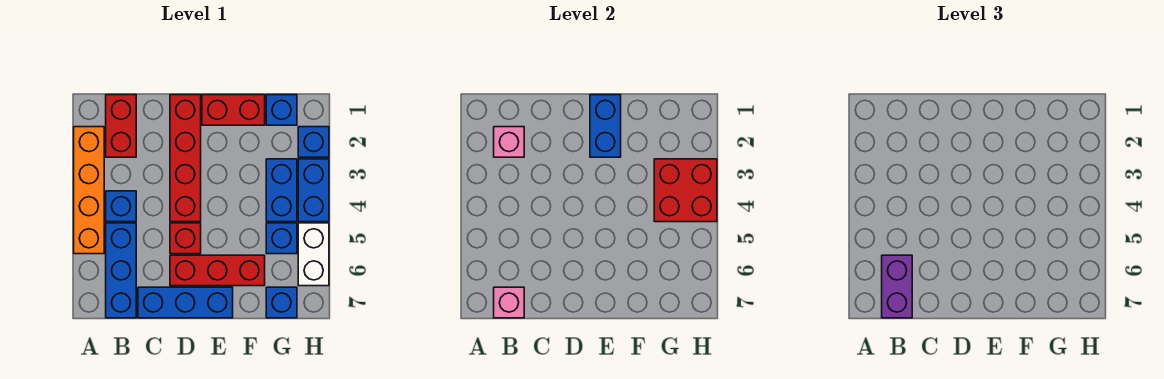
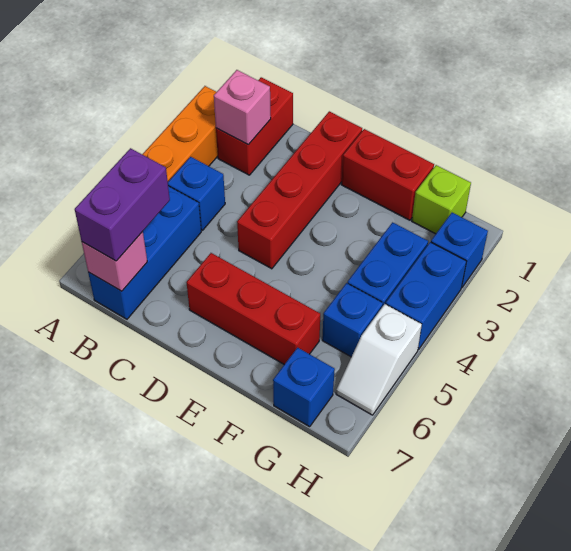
blue 1x3 brick [138,287,233,318] -> none
red 1x1 brick [170,223,201,254] -> none
blue 1x2 brick [590,95,621,157] -> none
blue 1x1 brick [266,95,297,125] -> lime 1x1 brick [412,165,471,234]
red 2x2 brick [654,159,717,222] -> none
white 1x2 brick [298,223,329,286] -> white 1x2 slope [336,304,422,415]

